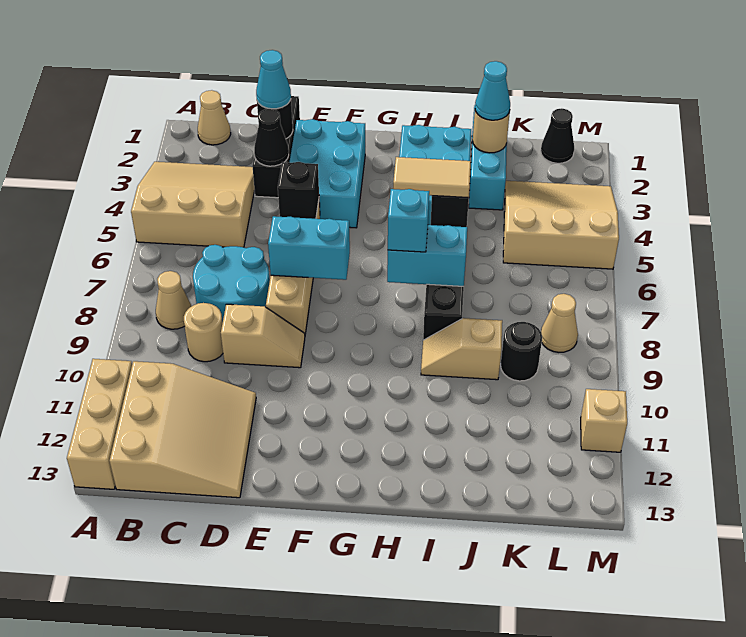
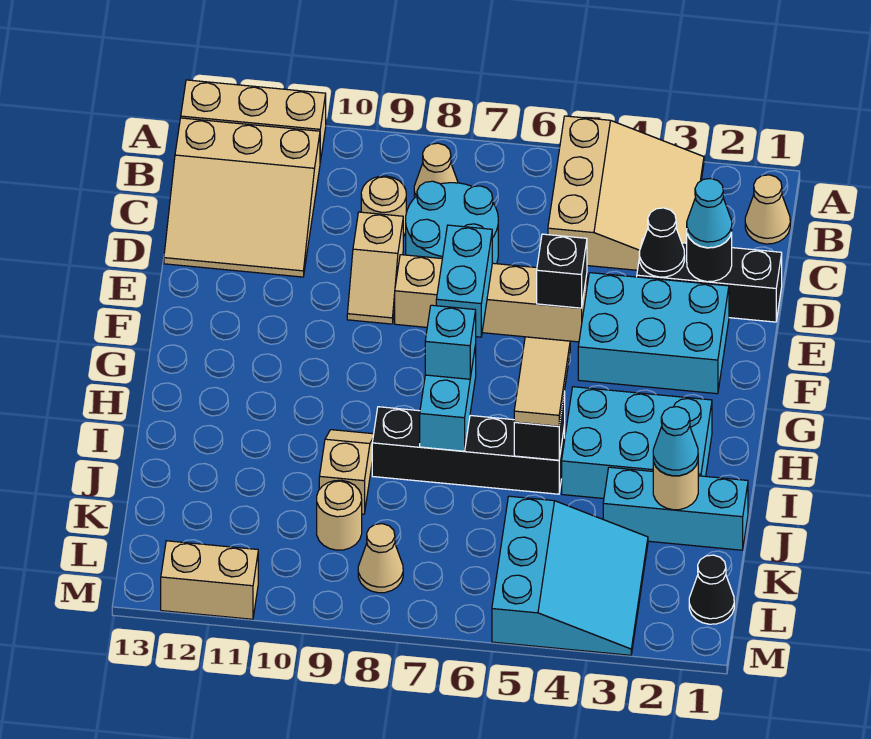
tan 3x3 slope [503,181,619,269] -> cyan 3x3 slope [492,496,648,655]
black 1x1 round brick [501,322,542,381] -> tan 1x1 round brick [317,480,362,550]
tan 1x1 brick [581,389,627,452] -> tan 1x2 brick [161,541,258,619]

